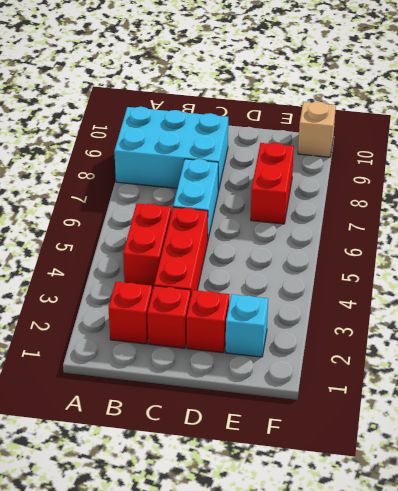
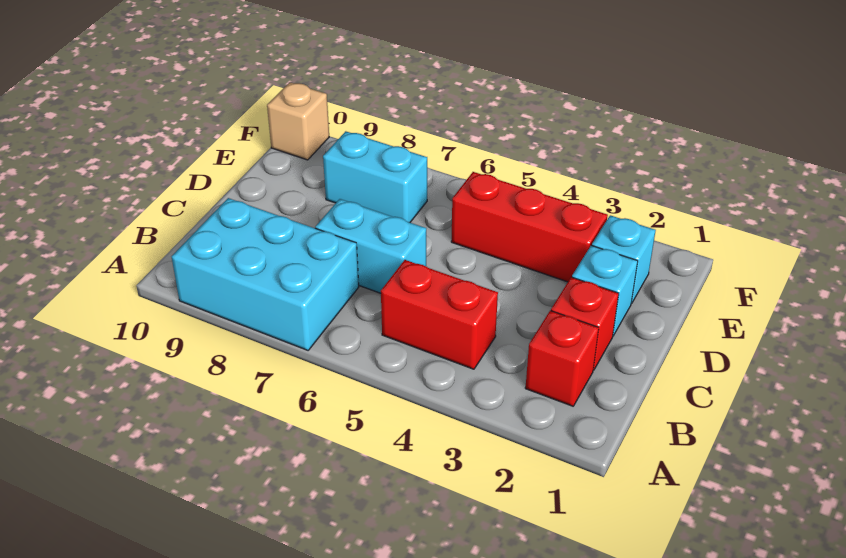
cyan 2x3 brick [114,107,228,192] -> cyan 2x3 brick turned to [172,198,359,350]
red 1x3 brick [154,207,208,294] -> red 1x3 brick moved to [451,172,608,282]
red 1x1 brick [187,290,229,353] -> cyan 1x1 brick [572,245,638,336]
red 1x2 brick [251,143,294,224] -> cyan 1x2 brick [323,131,427,222]

